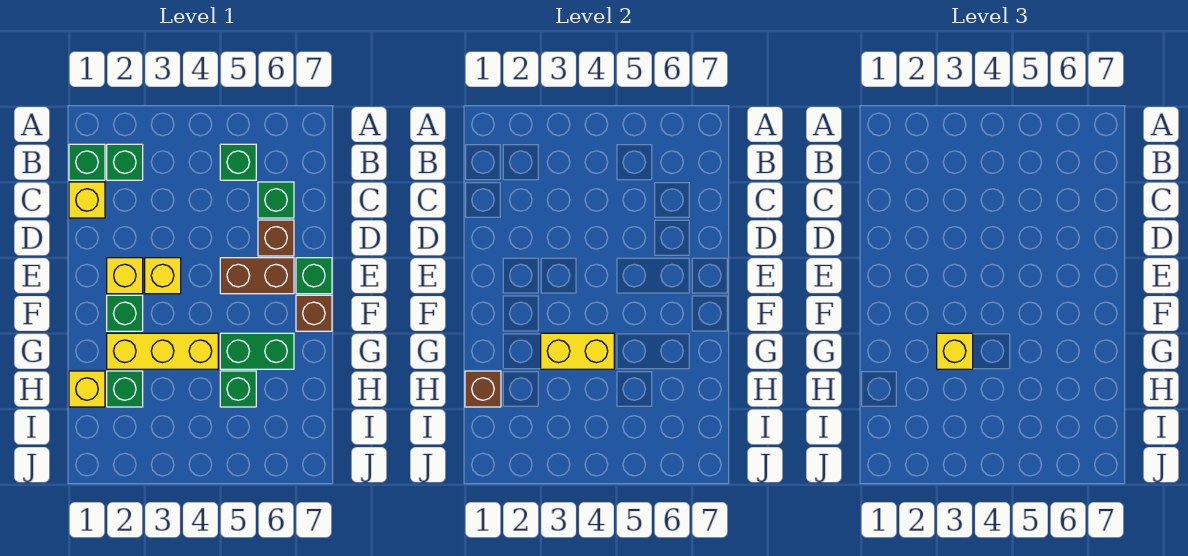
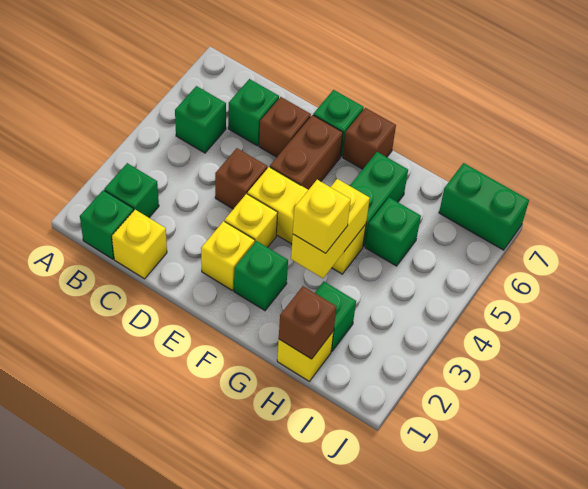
none -> brown 1x1 brick [215,148,267,209]
yellow 1x3 brick [107,333,218,369] -> yellow 1x3 brick turned to [247,167,366,274]
none -> green 1x2 brick [439,163,529,250]

